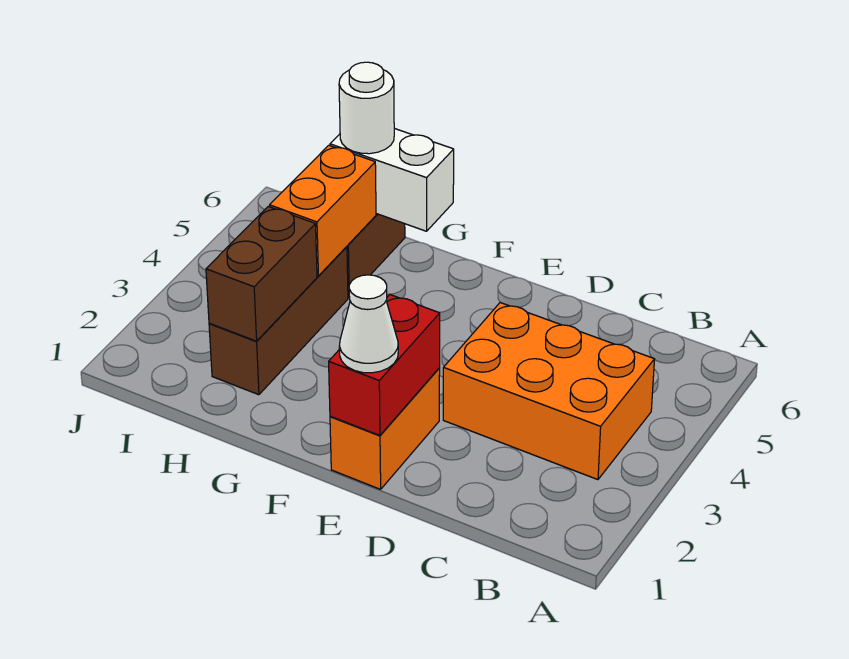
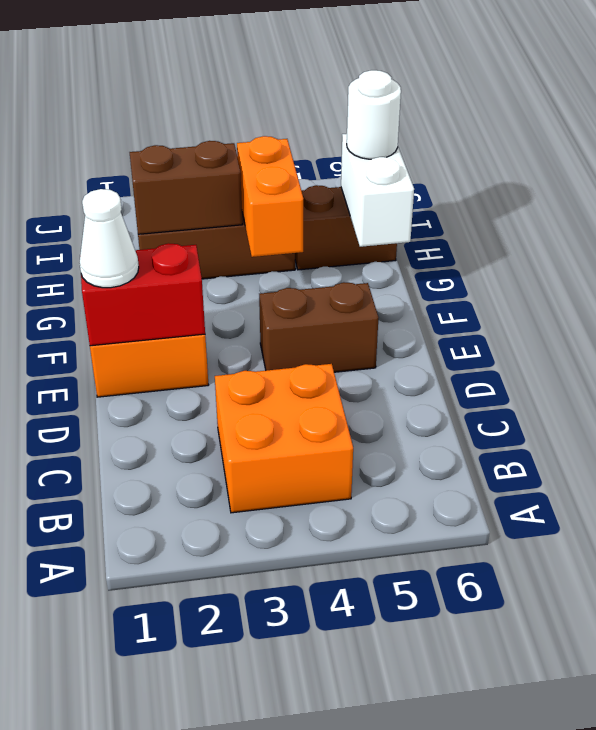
orange 2x3 brick [443,303,655,480] -> orange 2x2 brick [215,364,353,513]
none -> brown 1x2 brick [259,282,379,372]
orange 1x2 brick [270,145,376,276] -> orange 1x2 brick turned to [237,136,303,257]

